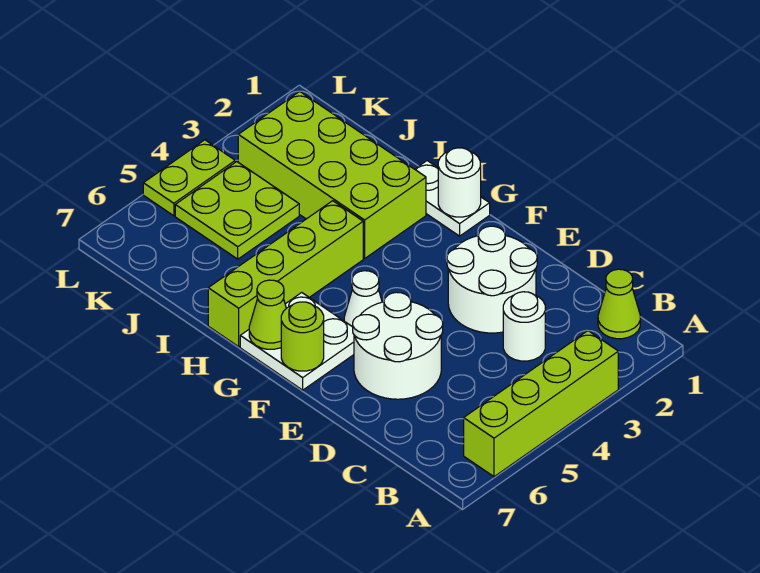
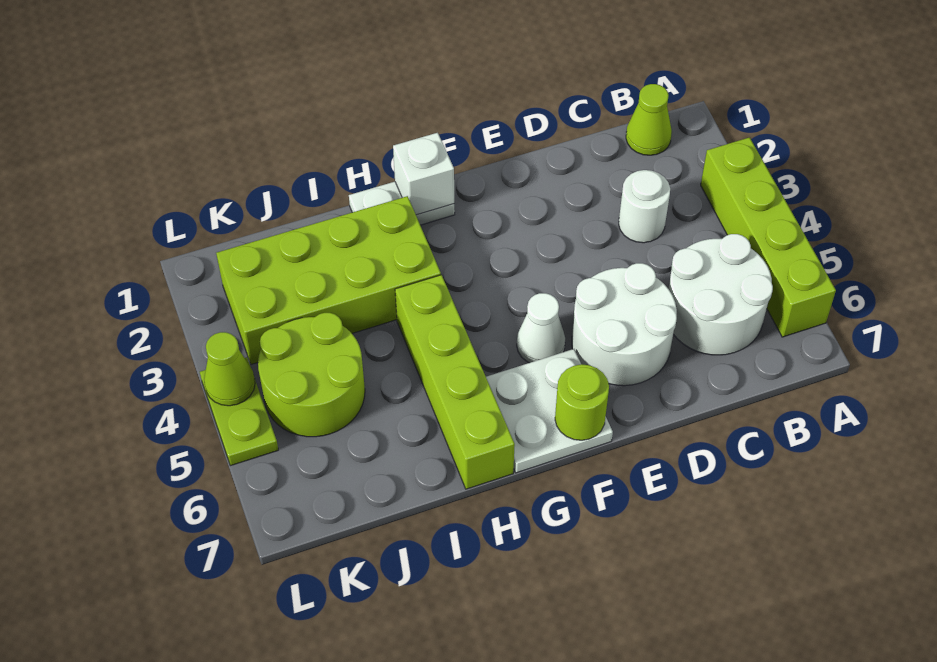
white 2x2 round brick [447,226,537,333] -> white 2x2 round brick moved to [668,234,773,355]
white 1x1 round brick [438,148,481,217] -> white 1x1 brick [393,133,454,215]
lime 1x1 cone [249,280,286,349] -> lime 1x1 cone moved to [204,332,255,406]
lime 2x2 plate [175,162,299,259] -> lime 2x2 round brick [258,313,365,437]

